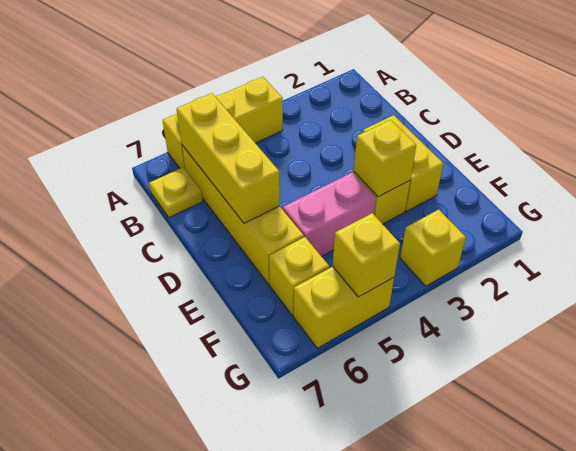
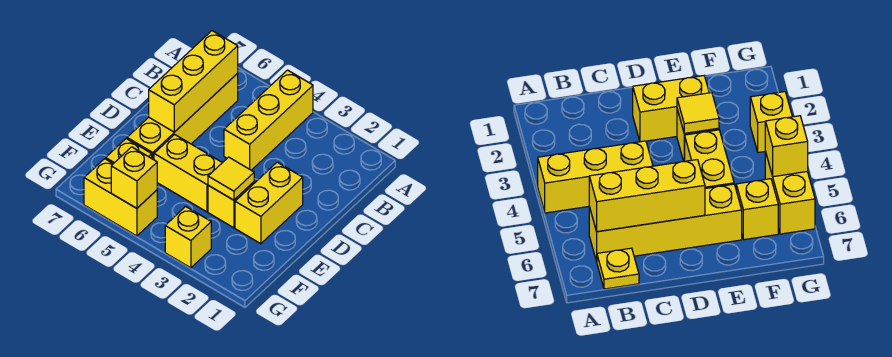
yellow 1x3 brick [163,77,283,169] -> yellow 1x3 brick turned to [224,70,313,170]
yellow 1x1 brick [354,120,416,197] -> yellow 1x1 tile [208,157,254,200]
pink 1x2 brick [283,173,376,256] -> yellow 1x2 brick [154,134,222,212]

